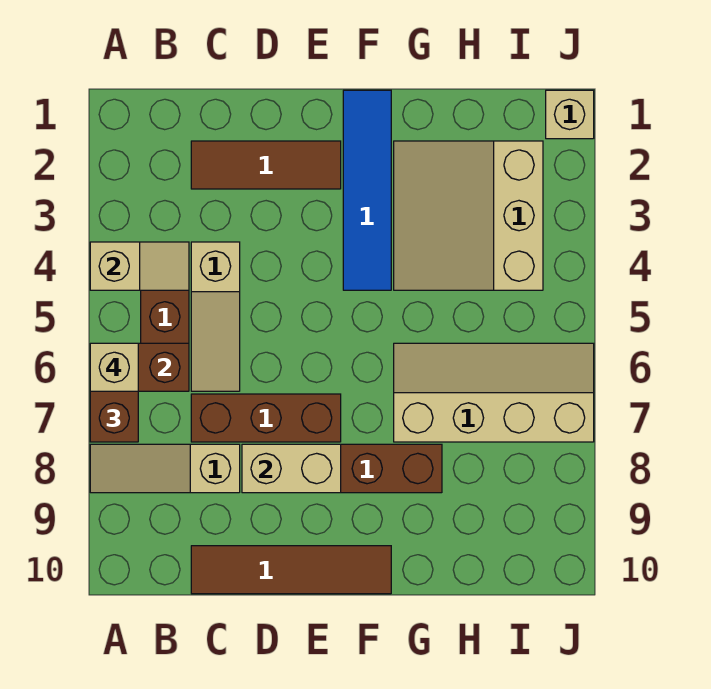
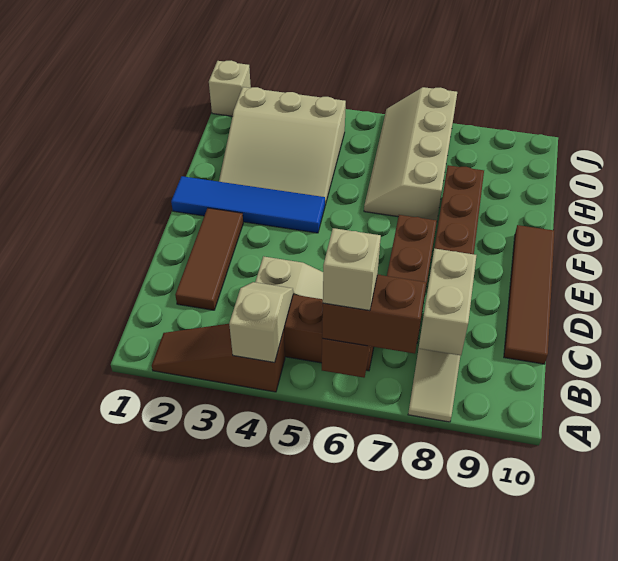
none -> brown 1x3 slope [152,324,285,392]
tan 1x2 brick [242,444,341,493] -> tan 1x2 brick moved to [419,248,476,355]

